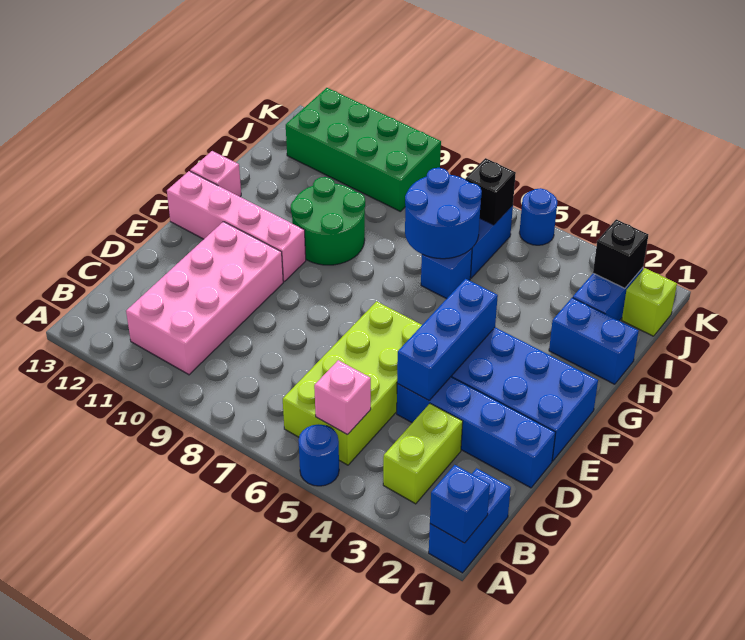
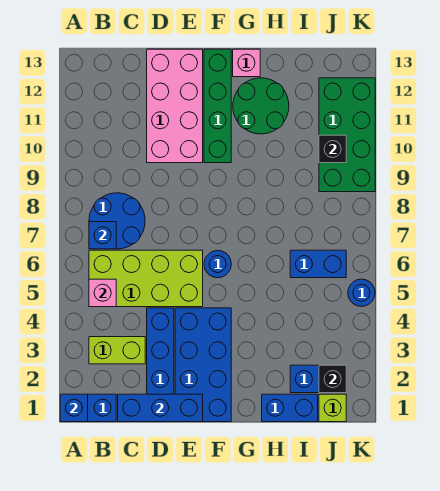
blue 1x1 round brick [298,424,339,486] -> blue 1x1 round brick moved to [204,250,231,278]
pink 2x4 brick [126,222,283,375] -> pink 2x4 brick turned to [147,49,203,163]
blue 1x3 brick [397,279,498,400] -> blue 1x3 brick moved to [118,394,203,422]
pink 1x4 brick [167,171,306,281] -> green 1x4 brick [204,49,231,163]
green 2x2 round brick [291,177,365,265] -> green 2x2 round brick moved to [233,78,289,134]
blue 1x2 brick [549,298,639,384] -> blue 1x2 brick turned to [262,394,318,422]
blue 1x1 brick [421,249,472,299] -> blue 1x1 brick moved to [89,222,116,249]
blue 2x2 round brick [405,168,482,259] -> blue 2x2 round brick moved to [89,193,145,249]
black 1x1 brick [466,158,516,225] -> black 1x1 brick moved to [319,135,346,163]

